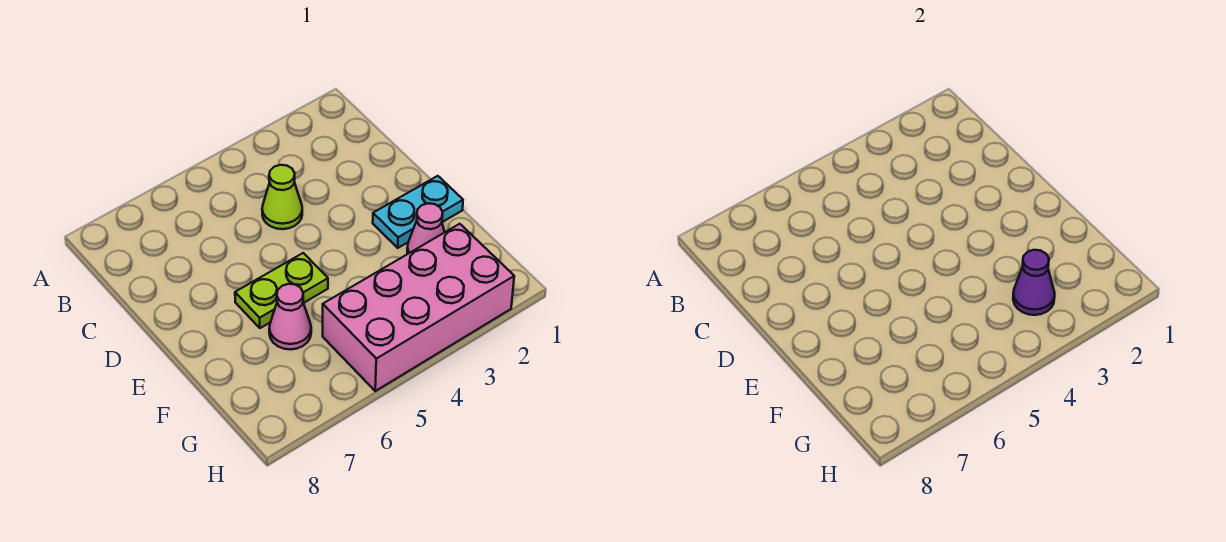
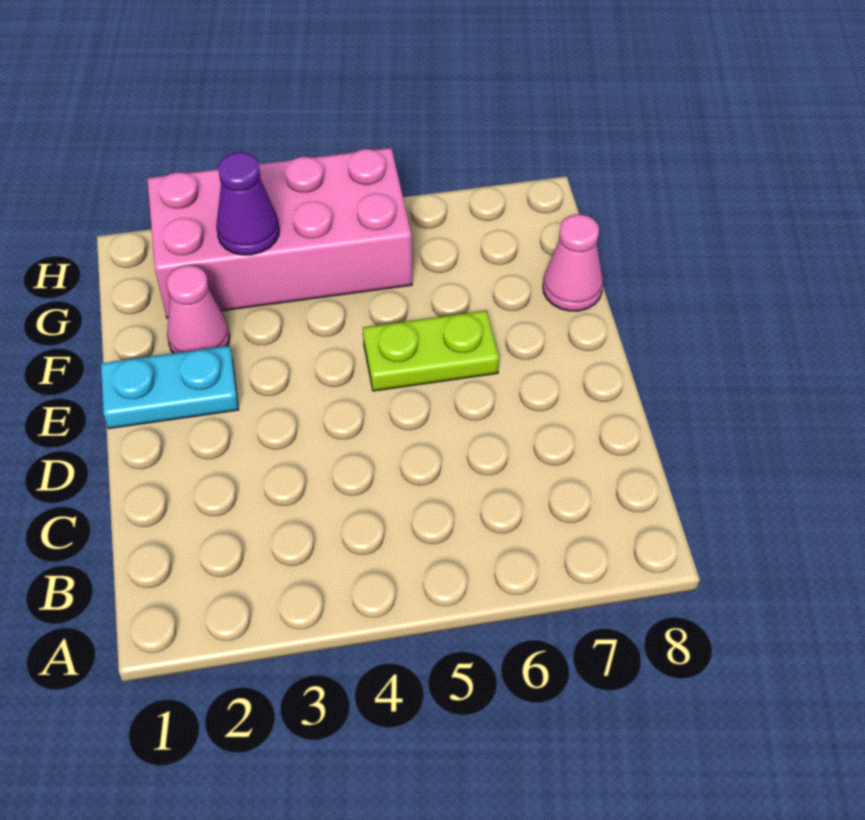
lime 1x1 cone [262,165,302,229] -> none
pink 1x1 cone [269,284,311,350] -> pink 1x1 cone moved to [543,214,603,311]

